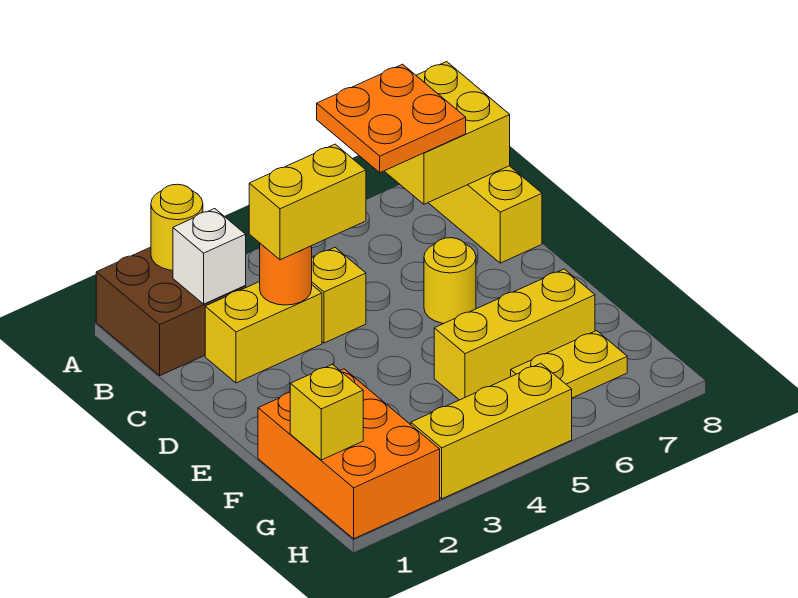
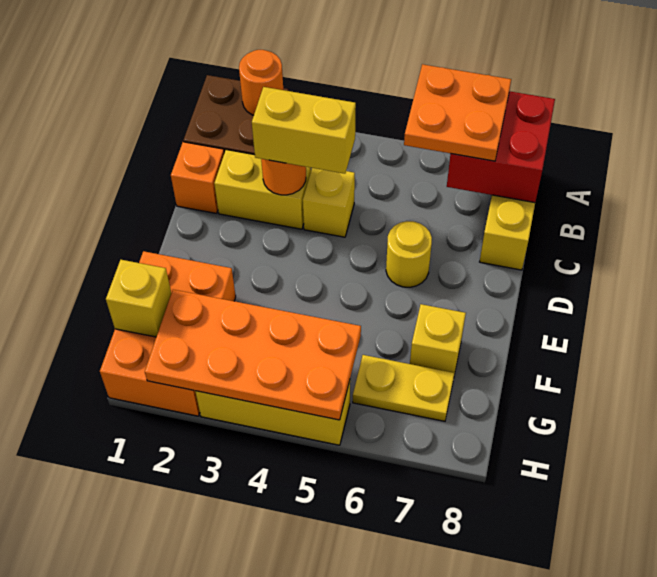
yellow 1x1 round brick [151,184,203,270] -> orange 1x1 round brick [239,50,283,115]
yellow 2x2 brick [385,62,510,204] -> red 2x2 brick [447,91,555,203]
white 1x1 brick [173,209,246,304] -> none
none -> orange 1x1 brick [171,142,224,213]
yellow 1x3 brick [434,269,595,400] -> yellow 1x1 brick [410,304,466,375]
none -> orange 2x4 plate [145,290,361,420]

